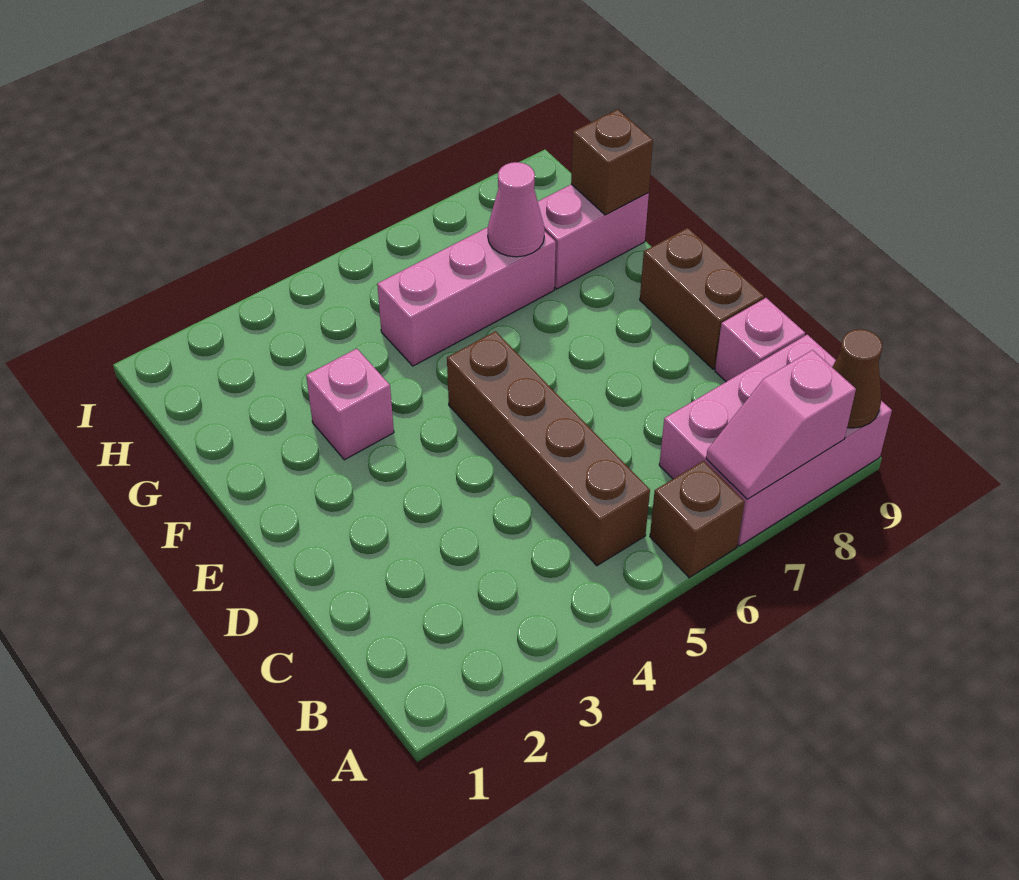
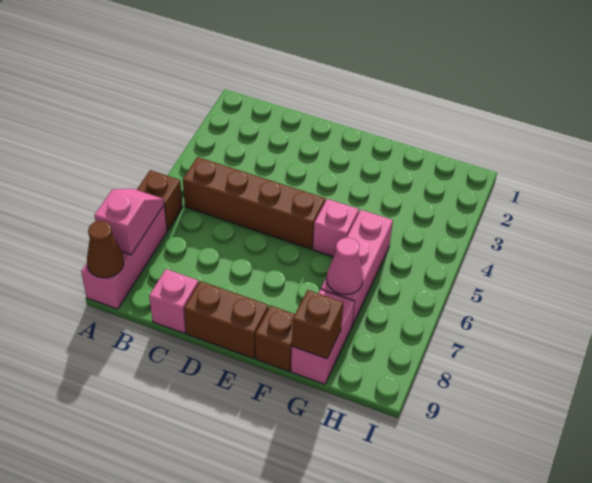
pink 2x3 brick [659,335,892,546] -> pink 1x3 brick [81,206,167,309]
pink 1x1 brick [306,349,394,460] -> pink 1x1 brick moved to [313,199,359,257]
none -> brown 1x1 brick [255,306,295,371]

